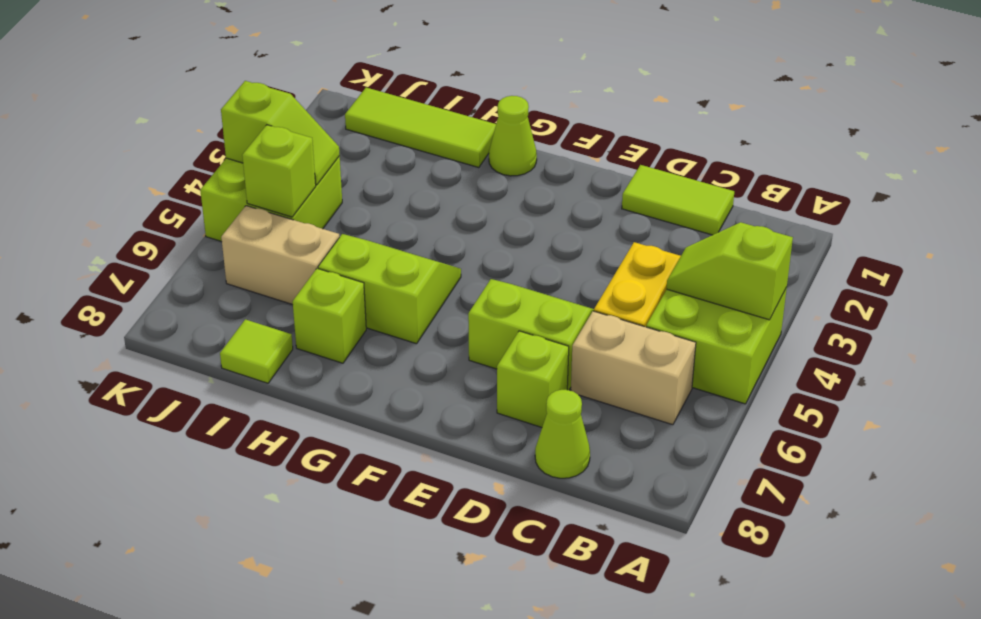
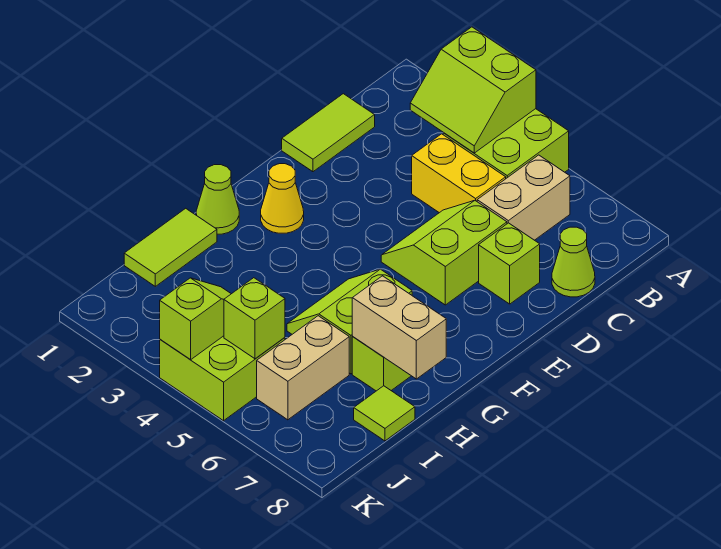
lime 1x2 slope [667,222,793,320] -> lime 2x2 slope [410,27,536,153]
none -> yellow 1x1 cone [261,164,304,233]
lime 1x3 tile [345,88,496,168] -> lime 1x2 tile [124,208,217,286]
none -> tan 1x2 brick [352,276,446,379]

